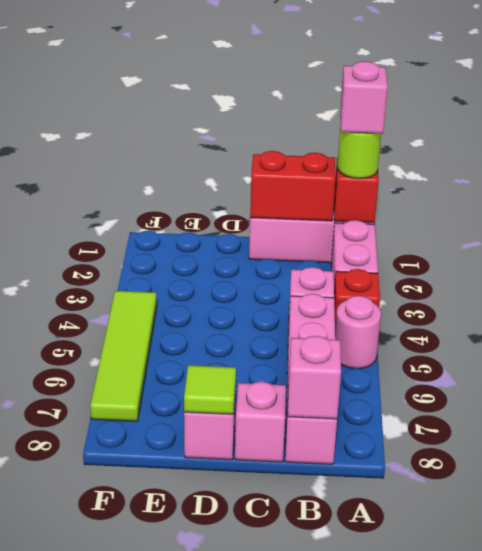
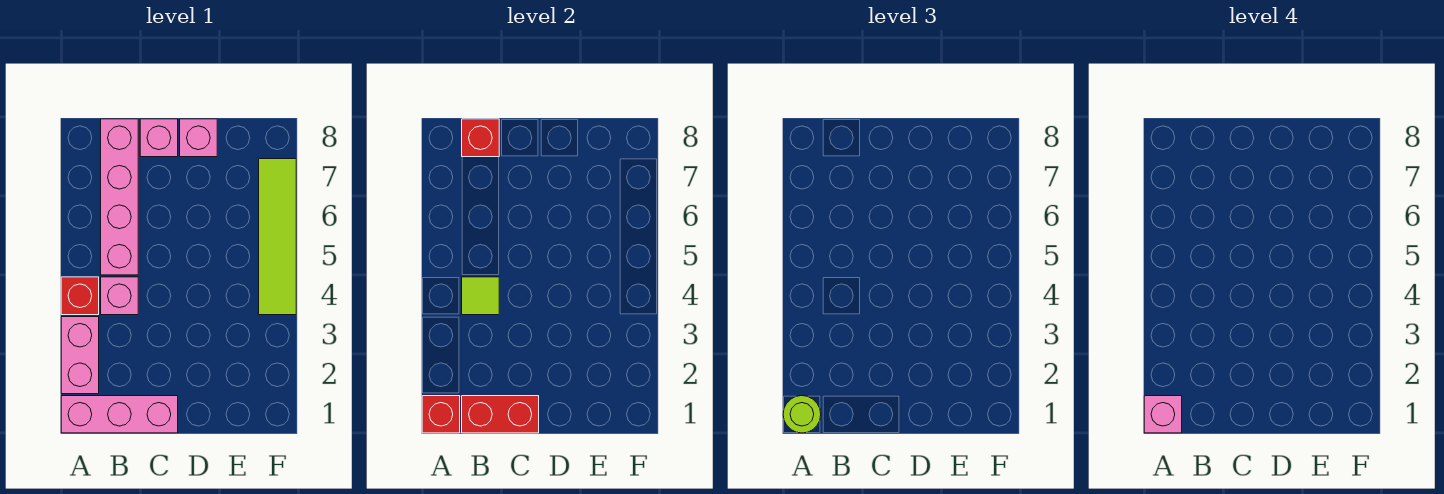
pink 1x1 round brick [335,296,381,369] -> none
pink 1x1 brick [288,336,341,419] -> red 1x1 brick [462,119,499,157]
lime 1x1 tile [184,365,236,414] -> lime 1x1 tile moved to [462,277,499,315]

